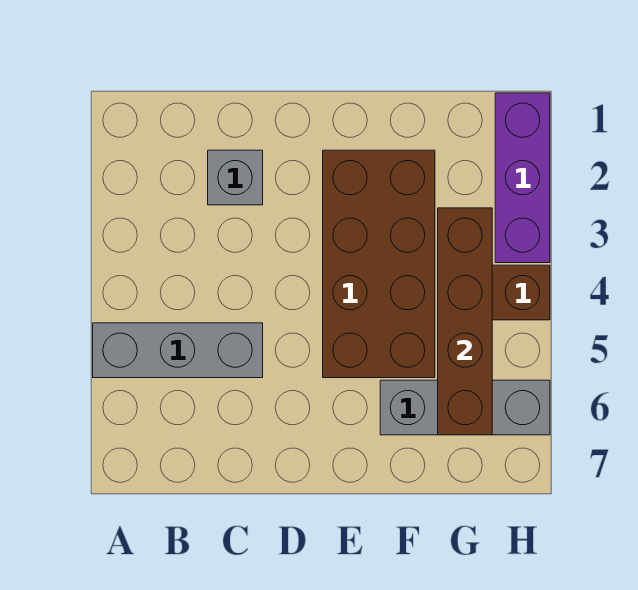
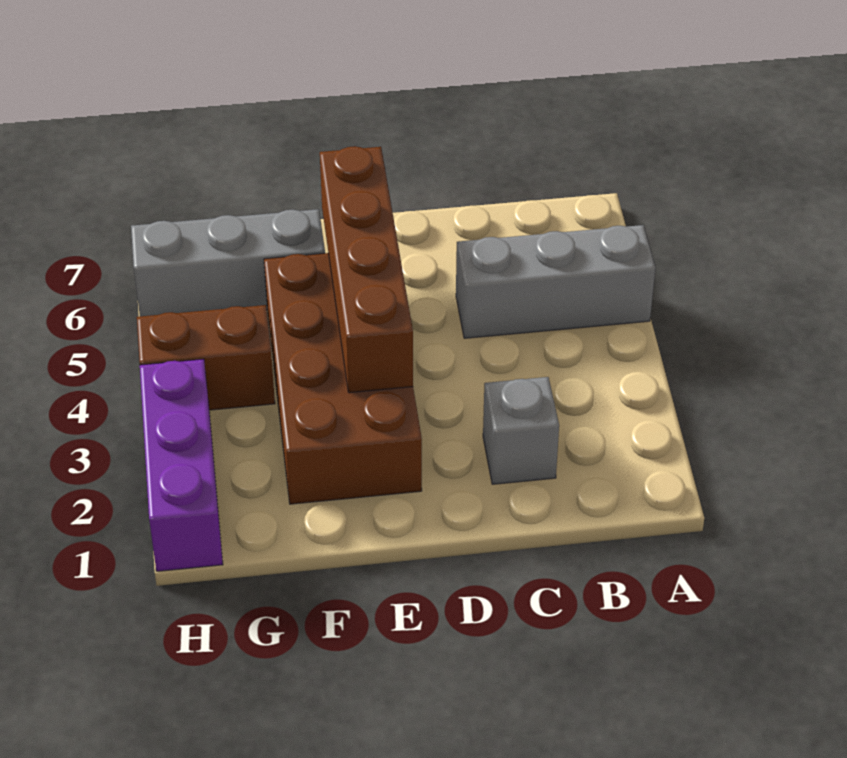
brown 1x4 brick [438,208,492,435] -> brown 1x4 brick moved to [320,146,413,393]

